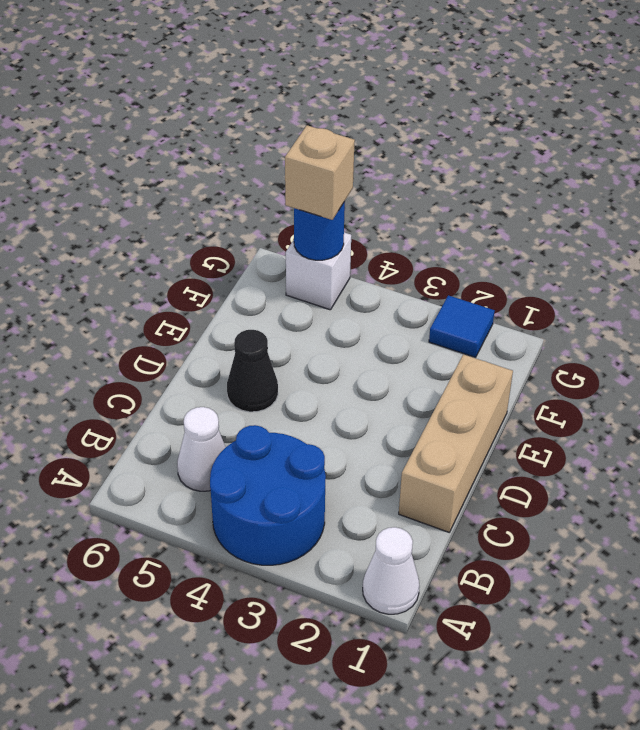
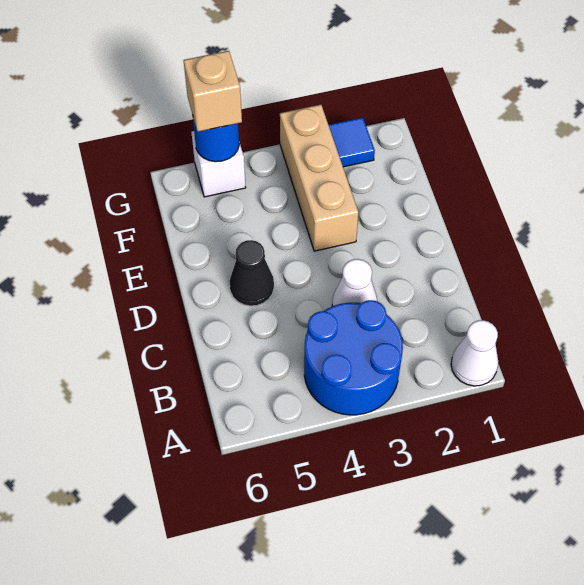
white 1x1 cone [177,407,226,491] -> white 1x1 cone moved to [332,259,377,306]
tan 1x3 brick [399,354,513,532] -> tan 1x3 brick moved to [280,105,358,251]

